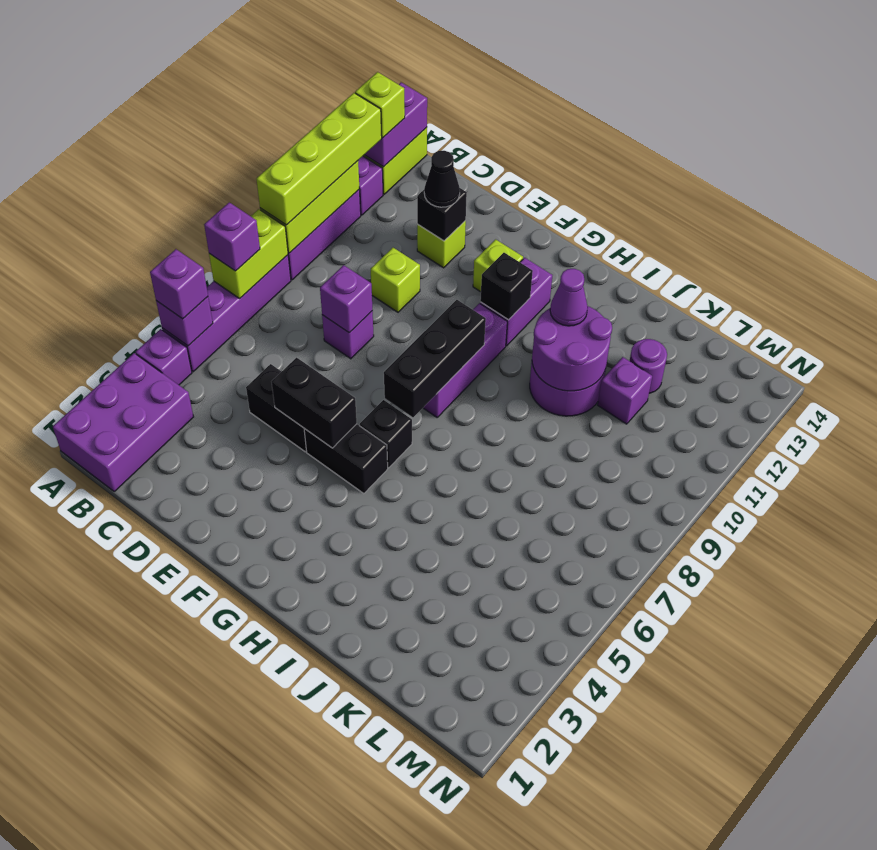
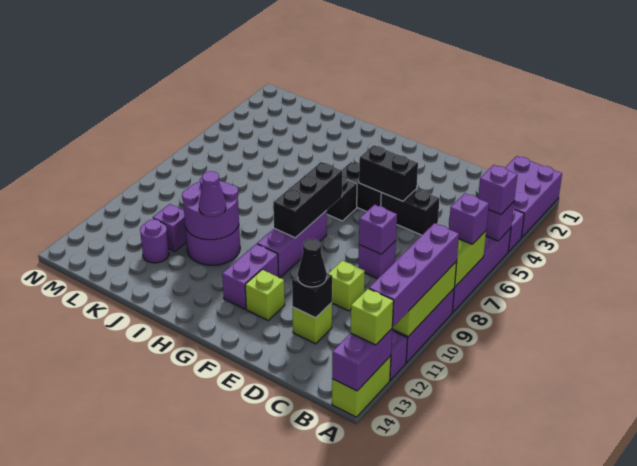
lime 1x4 brick [256,93,382,225] -> purple 1x4 brick [369,223,459,327]
black 1x1 brick [480,253,533,320] -> none

